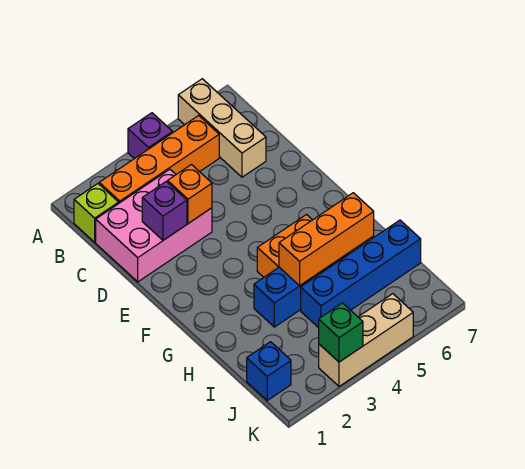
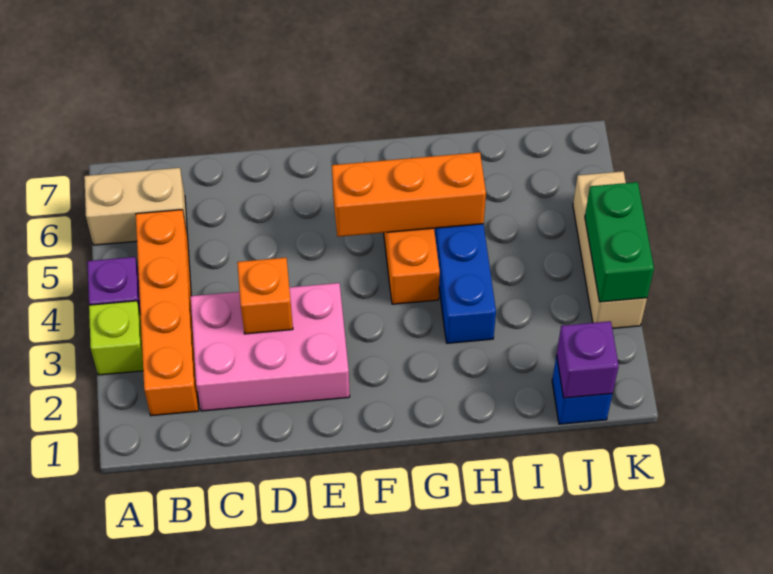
tan 1x3 brick [178,79,266,177] -> tan 1x2 brick [84,168,188,245]
lime 1x1 brick [74,184,119,242] -> lime 1x1 brick moved to [89,301,143,375]
pink 2x3 brick [96,169,212,282] -> pink 2x3 brick turned to [191,283,350,411]
purple 1x1 brick [142,181,187,240] -> purple 1x1 brick moved to [557,321,619,398]
orange 1x3 brick [279,193,374,285] -> orange 1x3 brick turned to [332,152,486,237]
blue 1x4 brick [301,220,421,328] -> none
green 1x1 brick [319,303,363,362] -> green 1x2 brick [585,182,654,302]

